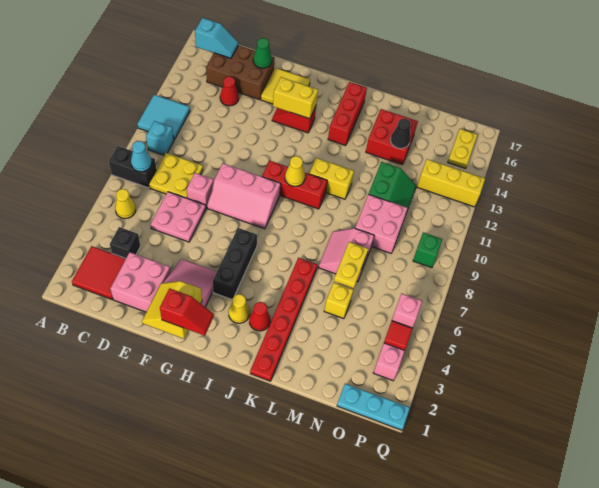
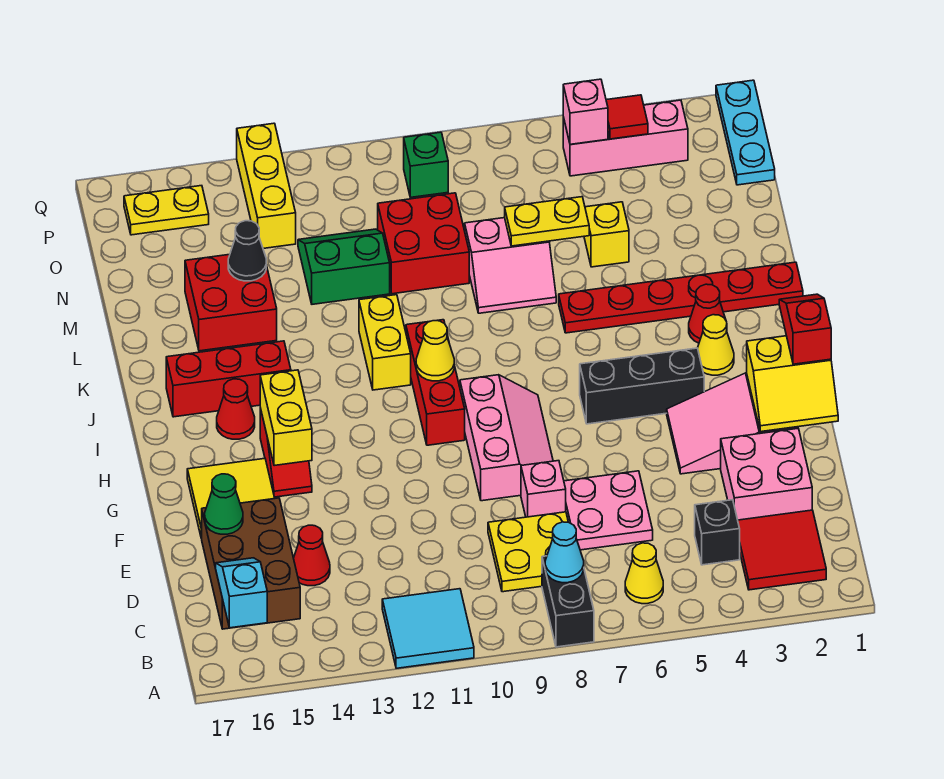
cyan 1x1 brick [146,121,174,155] -> none
none -> red 1x1 cone [217,379,255,439]
pink 2x2 brick [355,194,407,253] -> red 2x2 brick [378,193,469,294]

